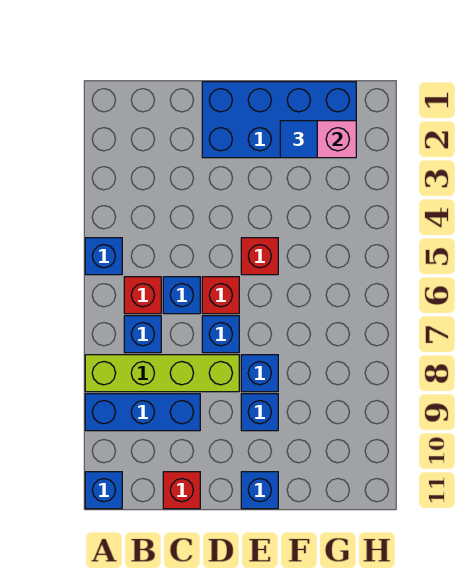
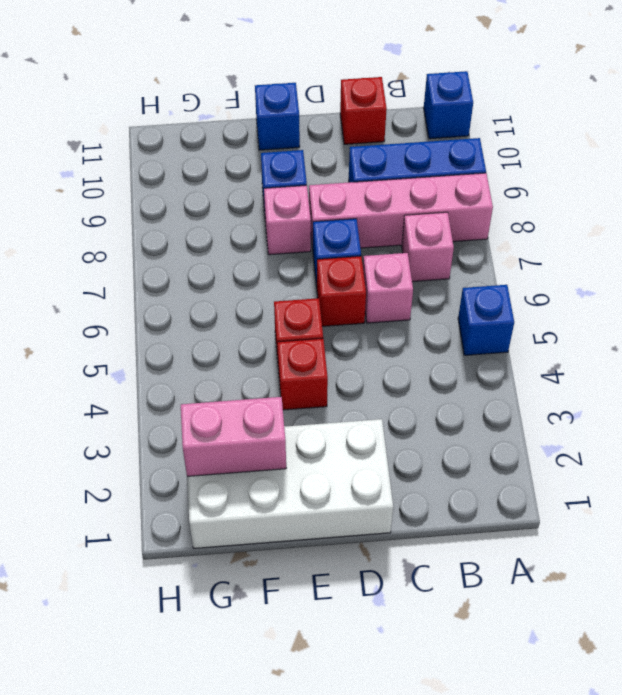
lime 1x4 brick [85,355,239,392] -> pink 1x4 brick [309,173,493,248]
red 1x1 brick [124,277,161,314] -> red 1x1 brick moved to [278,338,328,410]
blue 1x1 brick [124,316,161,353] -> pink 1x1 brick [402,212,454,282]
blue 1x1 brick [163,277,200,314] -> pink 1x1 brick [363,253,413,323]
blue 2x4 brick [202,82,356,158] -> white 2x4 brick [187,419,393,548]
blue 1x1 brick [241,355,278,392] -> pink 1x1 brick [264,185,311,255]
blue 1x1 tile [280,121,317,158] -> none

